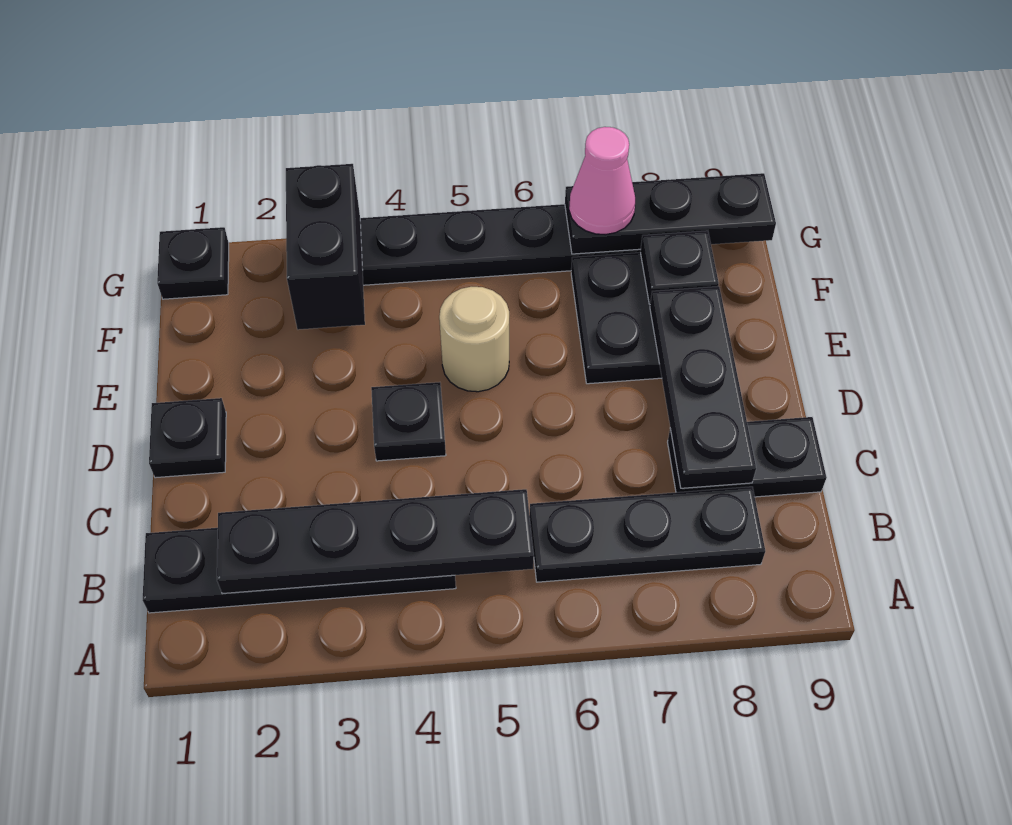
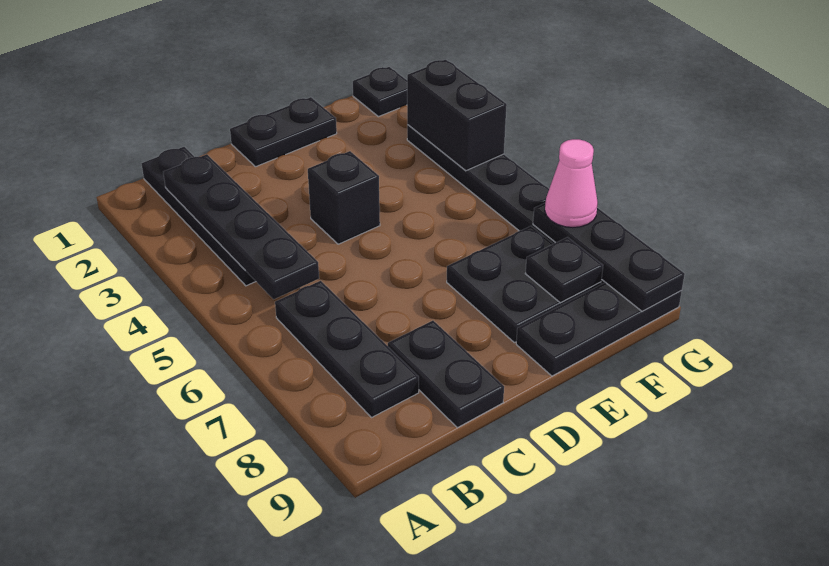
black 1x3 plate [650,286,756,488] -> black 1x3 plate moved to [516,282,682,376]
black 1x1 plate [149,398,226,478] -> black 1x2 plate [230,97,337,167]
black 1x1 plate [371,382,446,461] -> black 1x1 brick [308,151,380,244]
tan 1x1 round brick [439,287,509,392] -> none
black 1x2 brick [286,164,365,330] -> black 1x2 brick turned to [407,60,507,171]

